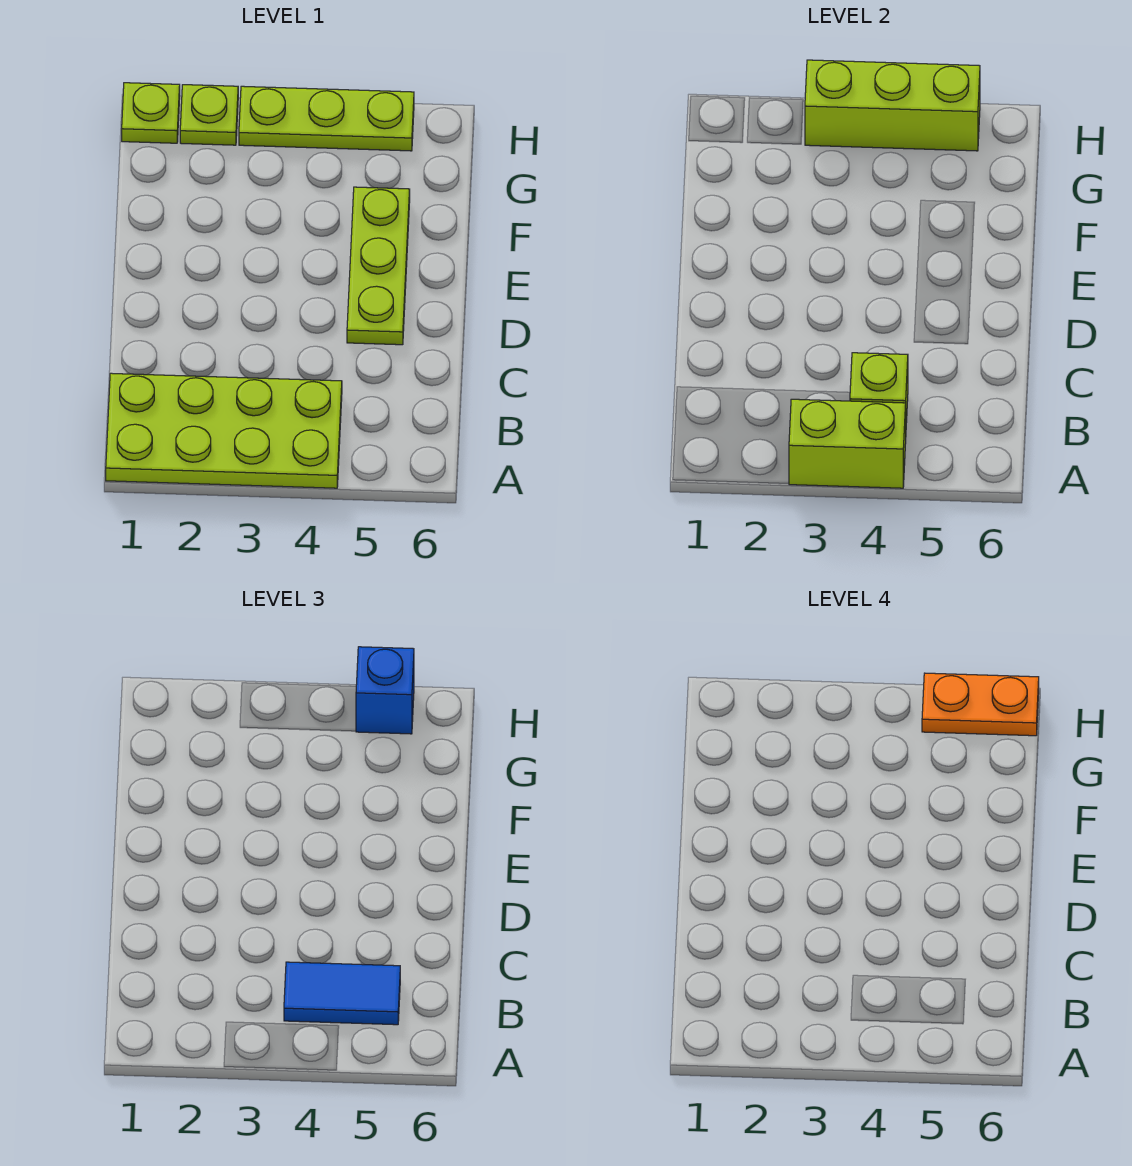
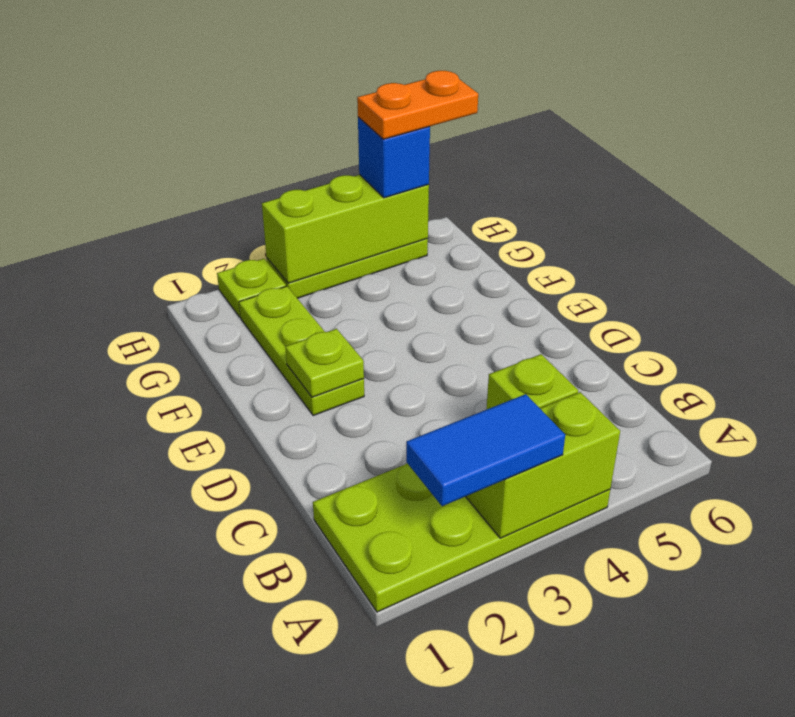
blue 1x2 tile [284,962,400,1025] -> blue 1x2 tile moved to [406,394,565,506]
lime 1x3 plate [347,187,410,345] -> lime 1x3 plate moved to [239,286,364,416]
lime 1x1 plate [122,83,180,143] -> lime 1x1 plate moved to [285,329,364,397]

